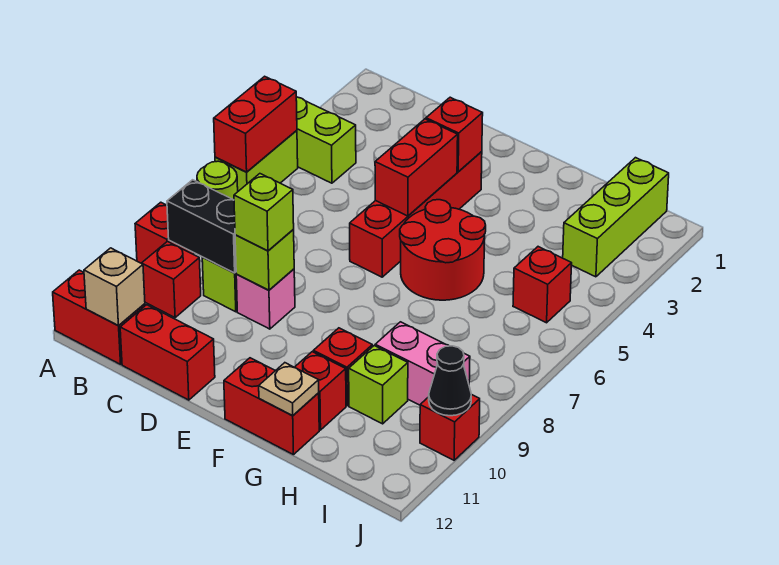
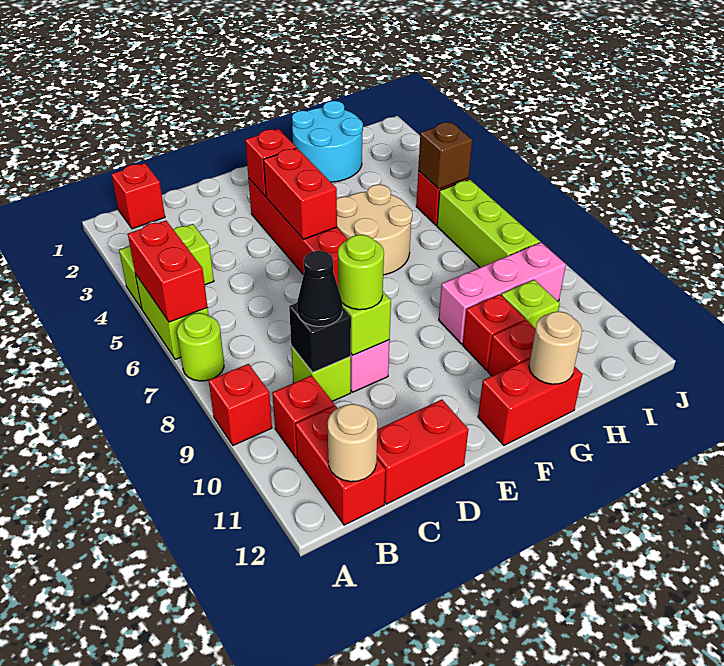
red 1x2 brick [53,270,145,364] -> red 1x2 brick turned to [295,406,386,525]
black 1x2 brick [167,180,236,273] -> black 1x1 brick [289,303,351,372]
tan 1x1 brick [84,248,145,326] -> tan 1x1 round brick [328,404,378,482]
lime 1x1 brick [234,174,294,251] -> lime 1x1 round brick [338,235,384,310]
red 2x2 round brick [400,200,486,300] -> tan 2x2 round brick [337,184,412,275]
none -> cyan 2x2 round brick [292,101,363,182]
tan 1x1 plate [259,363,319,415] -> tan 1x1 round brick [529,311,582,384]
pink 1x2 brick [375,322,470,405] -> pink 1x3 brick [439,242,566,344]
lime 1x3 brick [563,158,669,277] -> lime 1x3 brick moved to [437,179,540,267]
none -> brown 1x1 brick [418,122,472,189]
red 1x1 brick [420,394,480,460] -> red 1x1 brick moved to [112,163,165,229]
black 1x1 cone [429,346,471,416] -> black 1x1 cone moved to [297,251,342,327]

